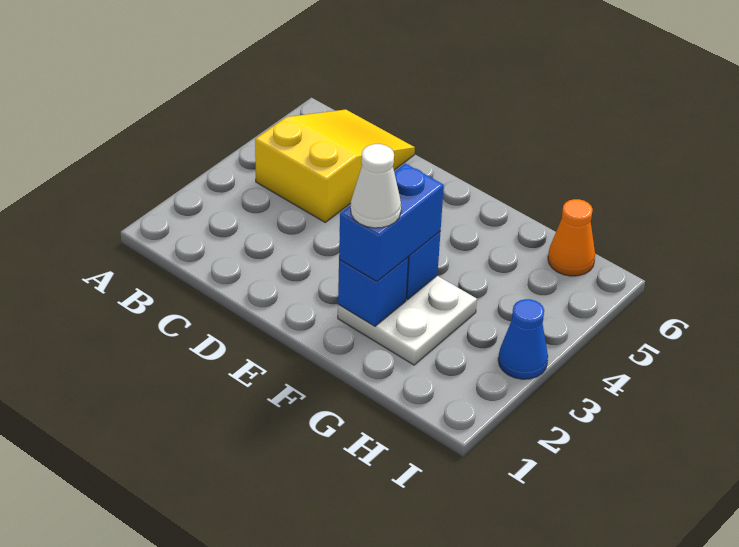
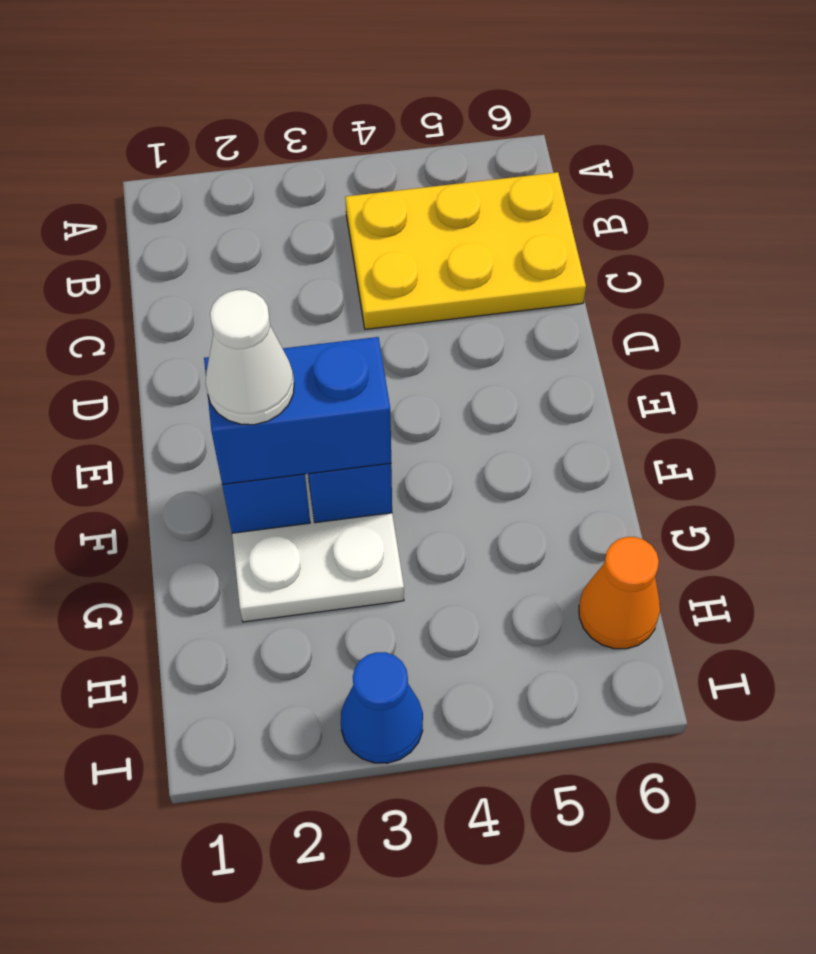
yellow 2x3 slope [255,109,415,222] -> yellow 2x3 plate [345,172,586,329]

